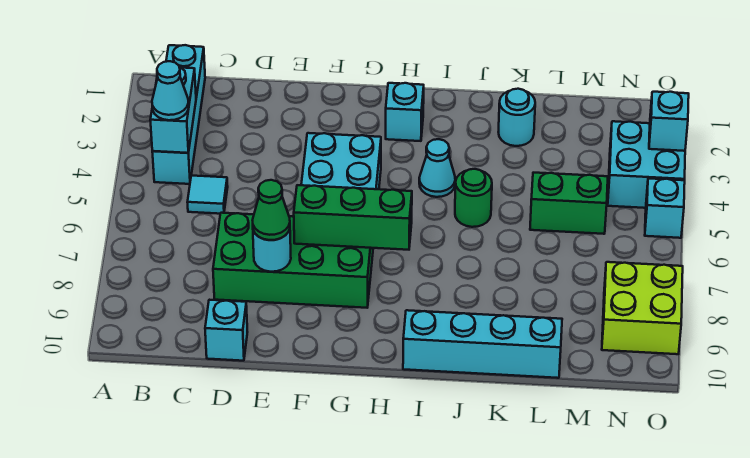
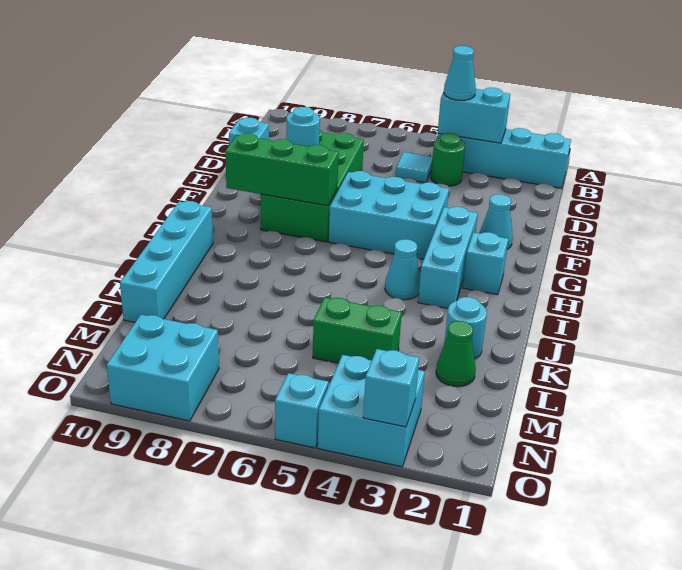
green 1x1 cone [253,180,290,240] -> green 1x1 cone moved to [436,321,476,387]
none -> cyan 1x1 cone [479,194,513,249]
green 1x3 brick [294,185,412,250] -> green 1x3 brick turned to [225,133,339,206]
none -> cyan 1x3 brick [418,207,478,308]
green 1x1 round brick [455,169,492,227] -> green 1x1 round brick moved to [431,133,465,186]
green 1x2 brick [530,173,608,234] -> green 1x2 brick turned to [313,297,402,363]
lime 2x2 brick [602,262,683,354] -> cyan 2x2 brick [107,315,219,421]

